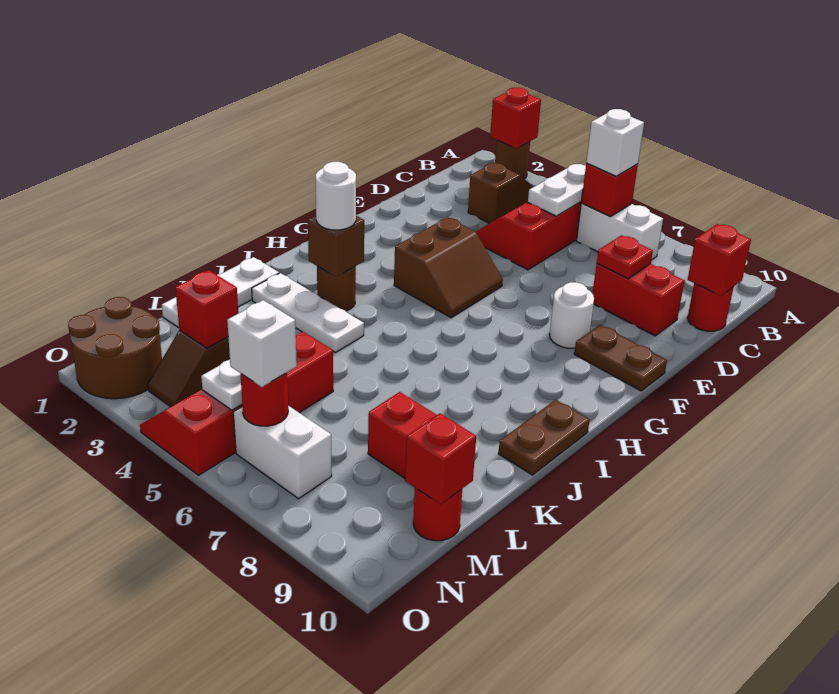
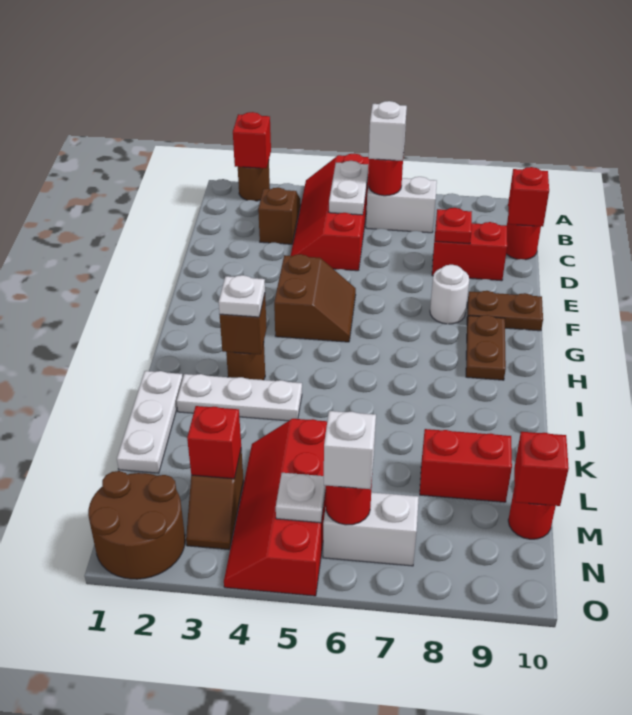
red 1x1 brick [581,163,638,217] -> red 1x1 round brick [369,159,403,196]
white 1x1 round brick [316,162,356,230] -> white 1x1 plate [219,275,265,317]
brown 1x2 plate [498,400,590,475] -> brown 1x2 plate moved to [466,315,506,380]

